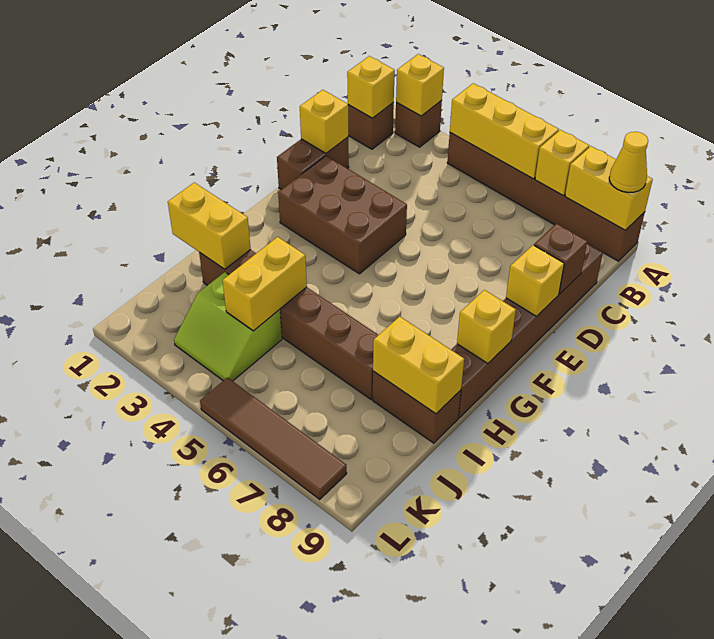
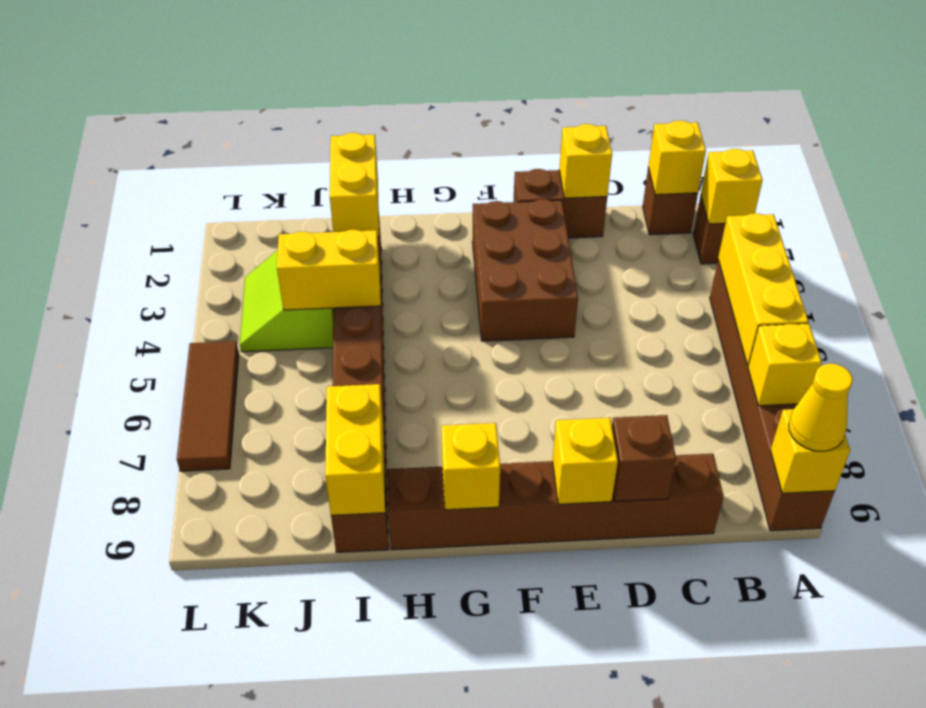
yellow 1x2 brick [565,146,653,230] -> yellow 1x1 brick [771,409,850,493]
brown 1x4 tile [200,378,347,499] -> brown 1x3 tile [177,341,239,471]

